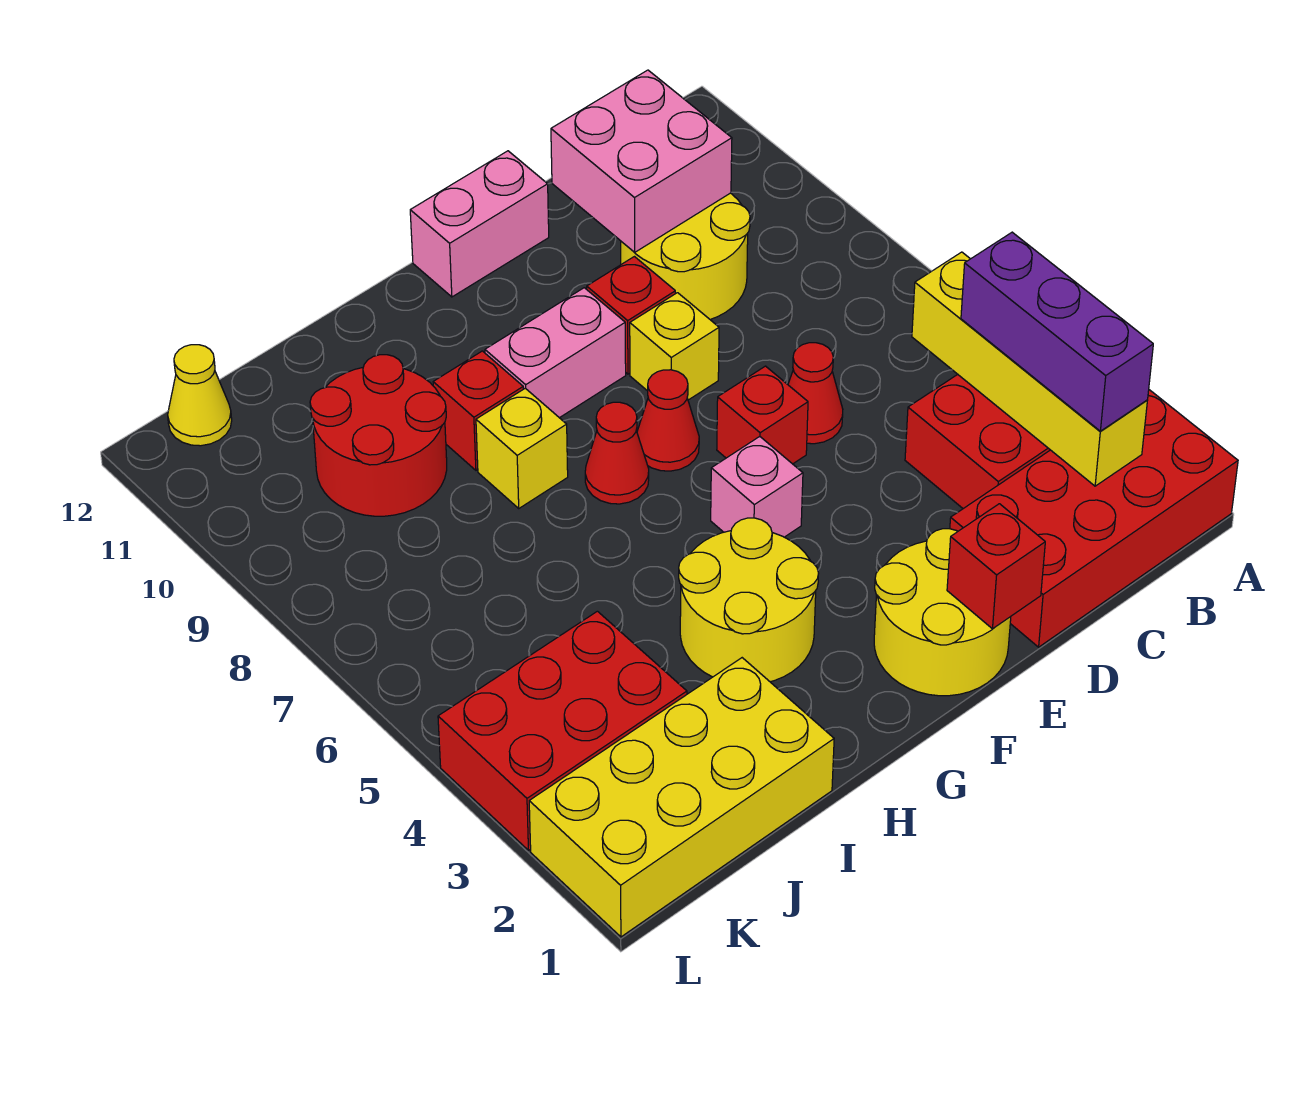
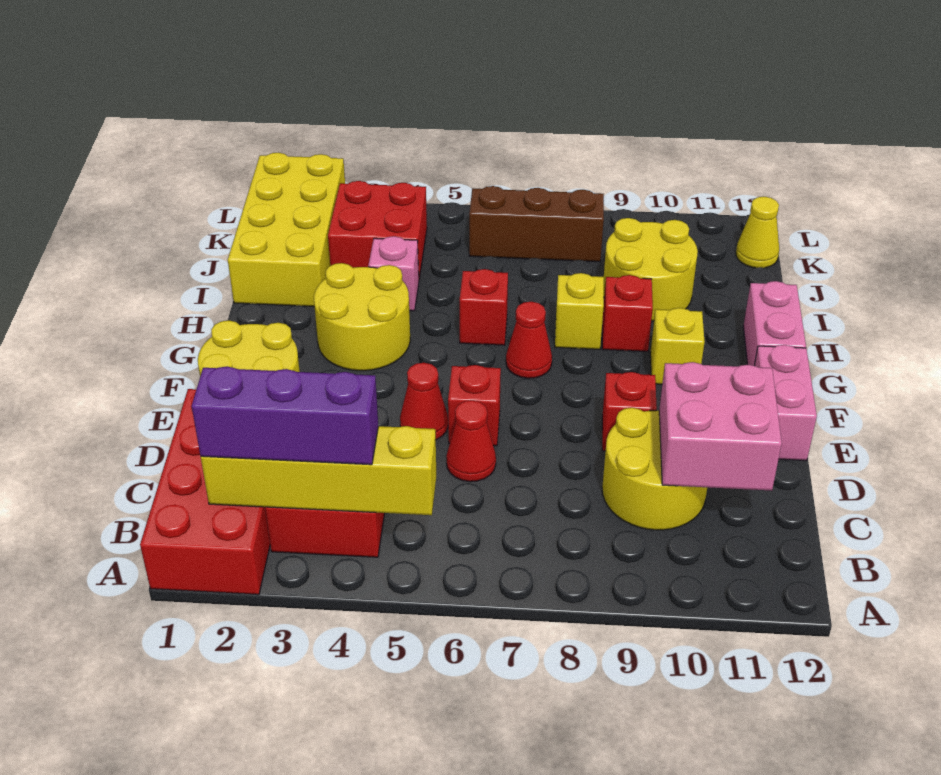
red 1x1 brick [947,504,1045,629] -> red 1x1 brick moved to [460,269,508,345]
yellow 1x1 brick [630,293,719,400] -> yellow 1x1 brick moved to [650,308,705,384]
pink 1x1 brick [711,437,803,537] -> pink 1x1 brick moved to [368,236,419,311]
red 1x1 cone [637,370,699,471] -> red 1x1 cone moved to [400,363,448,440]
pink 1x2 brick [485,288,626,418] -> pink 1x2 brick moved to [743,281,806,366]
red 2x2 round brick [310,355,447,516] -> yellow 2x2 round brick [604,218,698,321]
red 2x3 brick [438,611,687,850] -> red 2x2 brick [328,181,427,279]
none -> brown 1x3 brick [469,186,604,262]

